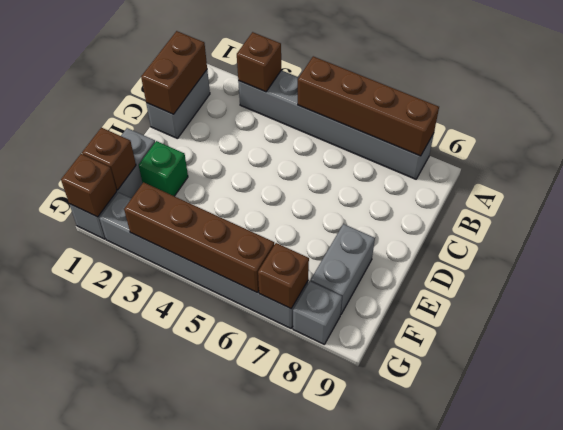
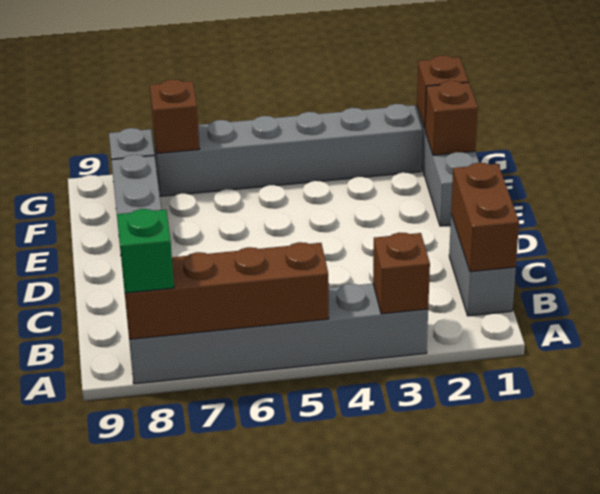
green 1x1 brick [139,141,188,196] -> green 1x1 brick moved to [117,209,174,293]
brown 1x4 brick [124,182,274,293] -> none

